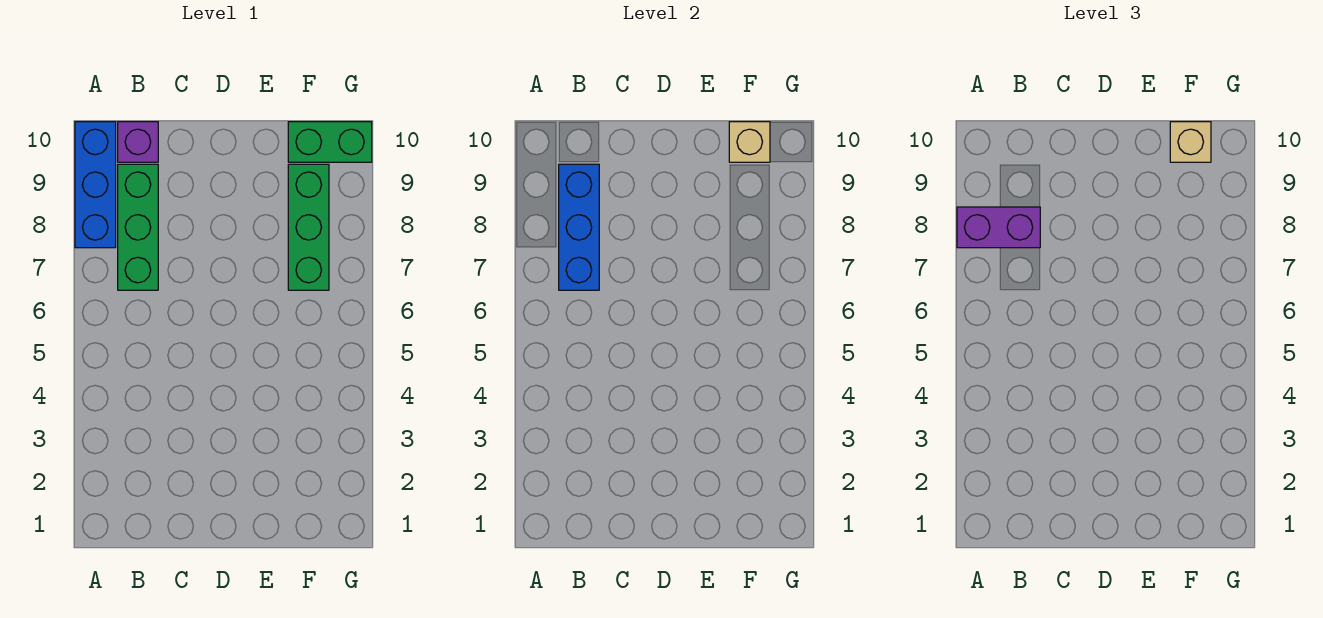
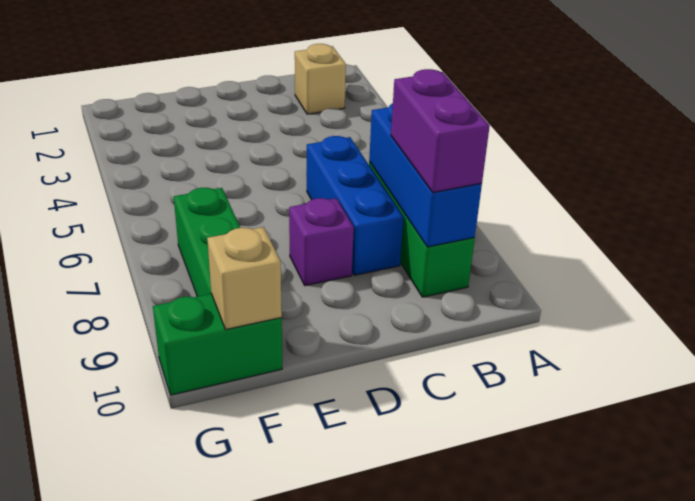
blue 1x3 brick [75,122,116,248] -> blue 1x3 brick moved to [306,136,404,275]
purple 1x2 brick [957,207,1040,248] -> purple 1x2 brick turned to [391,69,490,193]
purple 1x1 brick [118,122,158,162] -> purple 1x1 brick moved to [289,198,354,286]
tan 1x1 brick [1170,122,1211,162] -> tan 1x1 brick moved to [295,44,346,114]

